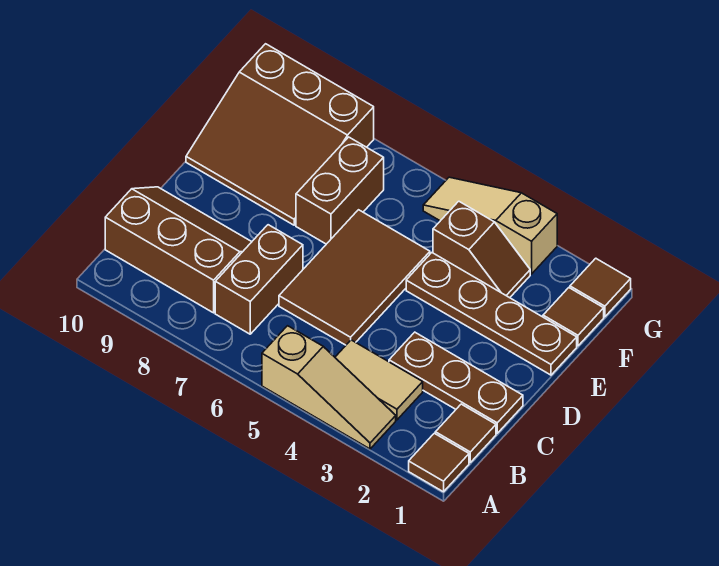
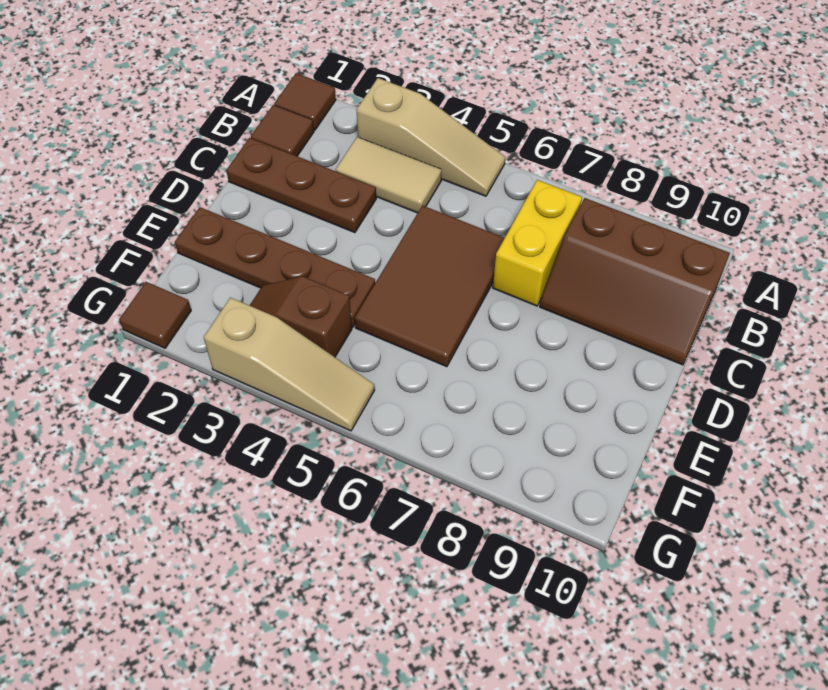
tan 1x3 slope [262,326,396,449] -> tan 1x3 slope turned to [356,78,505,196]
brown 1x2 brick [215,225,303,334] -> yellow 1x2 brick [493,180,582,306]
brown 1x2 brick [296,137,384,244] -> none
brown 3x3 slope [186,44,374,225] -> none
brown 1x1 tile [543,288,604,346] -> none

